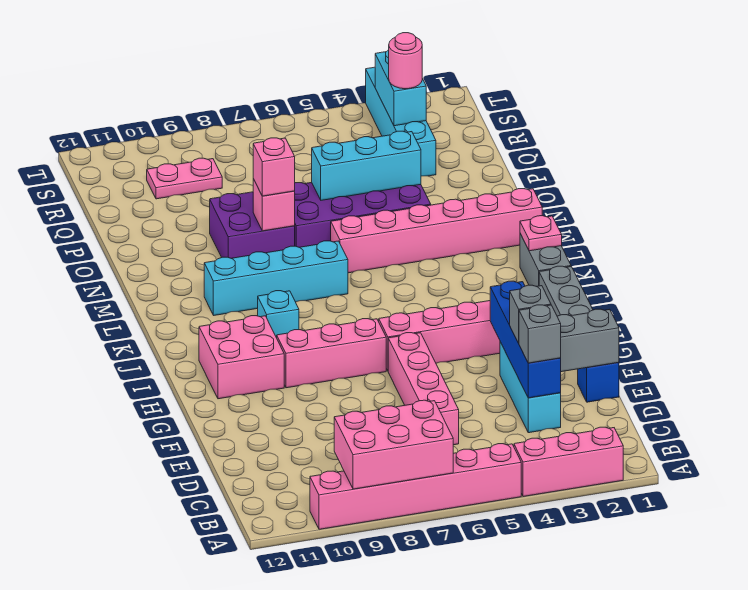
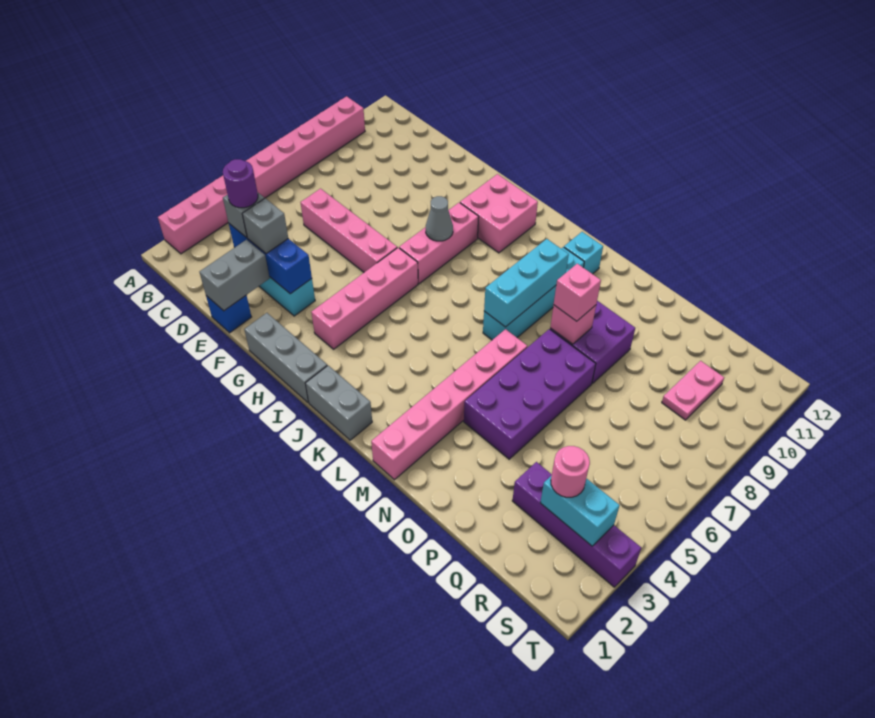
pink 2x3 brick [334,400,453,489] -> none
blue 1x4 brick [490,281,561,398] -> blue 1x3 brick [229,224,312,294]
none -> purple 1x1 round brick [223,159,258,208]
none -> grey 1x1 cone [426,196,453,241]
cyan 1x1 brick [258,291,299,338] -> cyan 1x1 brick moved to [564,232,603,274]
pink 1x1 plate [520,216,562,251] -> none
cyan 1x3 brick [312,131,421,200] -> cyan 1x3 brick moved to [484,239,569,327]
cyan 1x4 brick [366,67,436,176] -> purple 1x4 brick [512,462,641,587]

